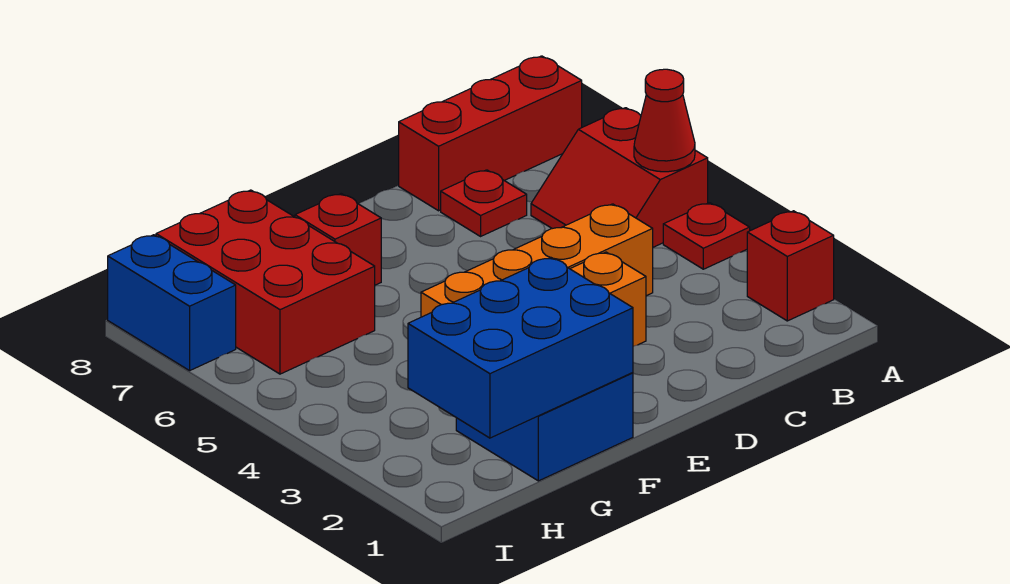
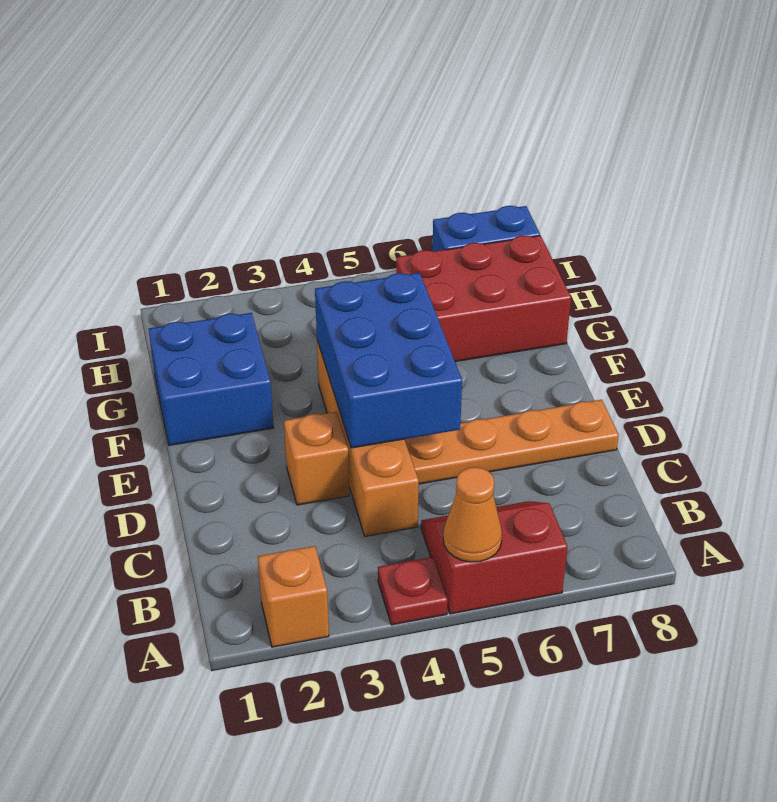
red 1x1 brick [747,211,834,321] -> orange 1x1 brick [258,546,329,647]
red 1x1 cone [634,69,695,172] -> orange 1x1 cone [443,467,502,562]
red 1x3 brick [399,56,582,211] -> none
red 1x1 plate [441,170,527,236] -> none
none -> orange 1x4 plate [405,400,619,484]
blue 2x3 brick [408,258,633,438] -> blue 2x3 brick moved to [315,273,462,448]
red 1x1 brick [295,194,381,285] -> none

